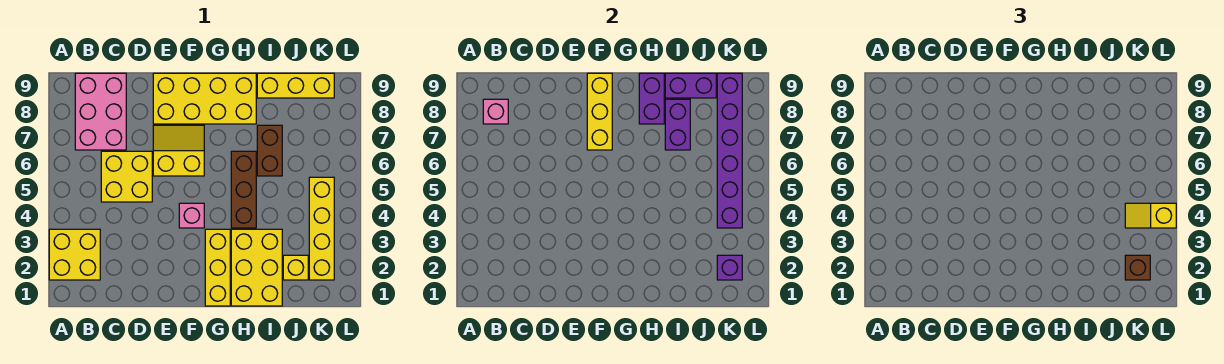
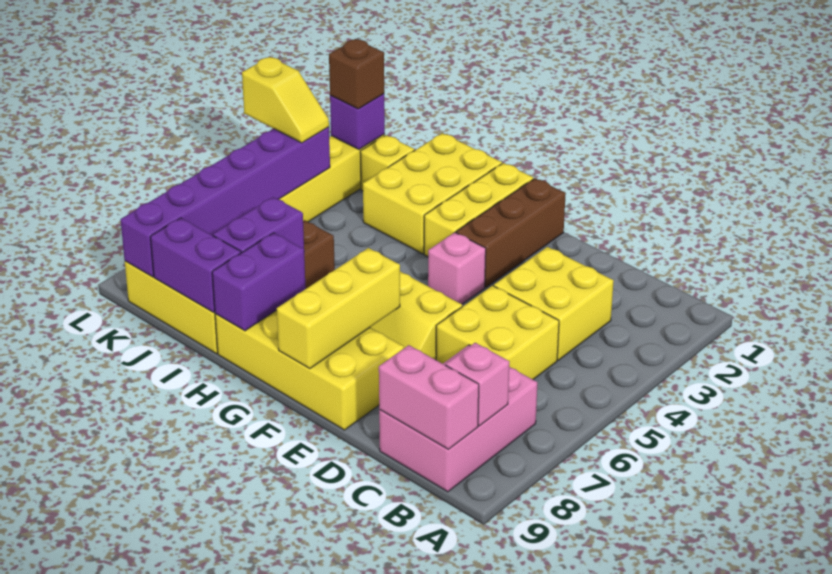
yellow 2x2 brick [49,229,100,280] -> yellow 2x2 brick moved to [494,247,614,360]
none -> pink 1x2 brick [379,345,479,449]
brown 1x3 brick [231,151,256,228] -> brown 1x3 brick moved to [456,178,566,287]

